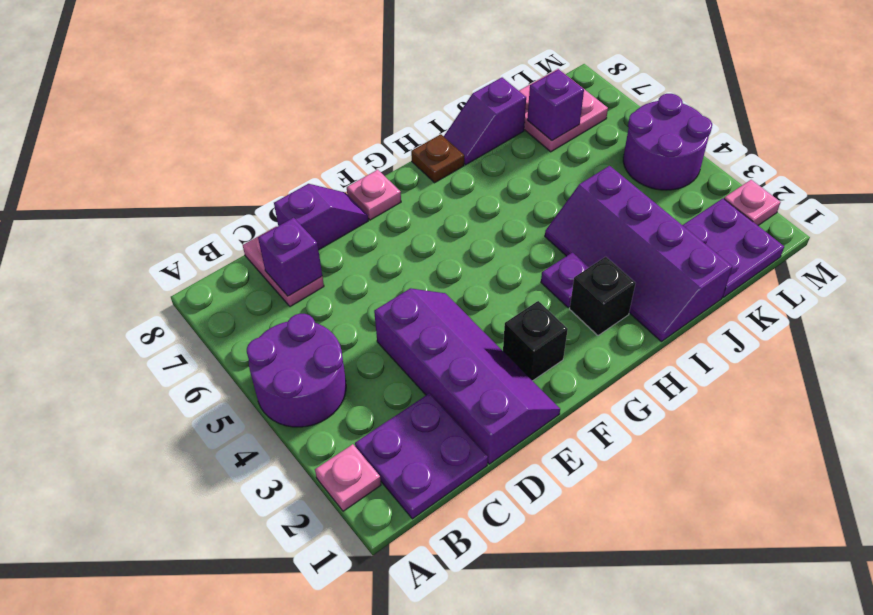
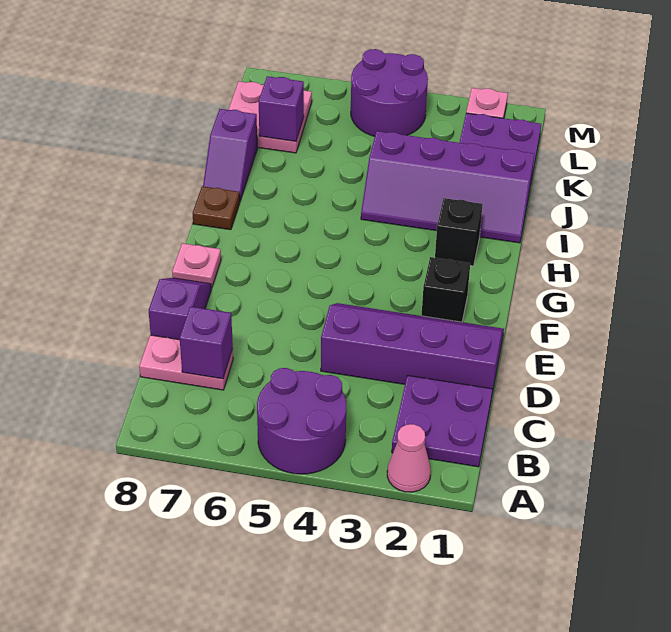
pink 1x1 plate [315,444,381,511] -> pink 1x1 cone [387,424,431,492]
purple 1x1 plate [541,252,589,308] -> none

